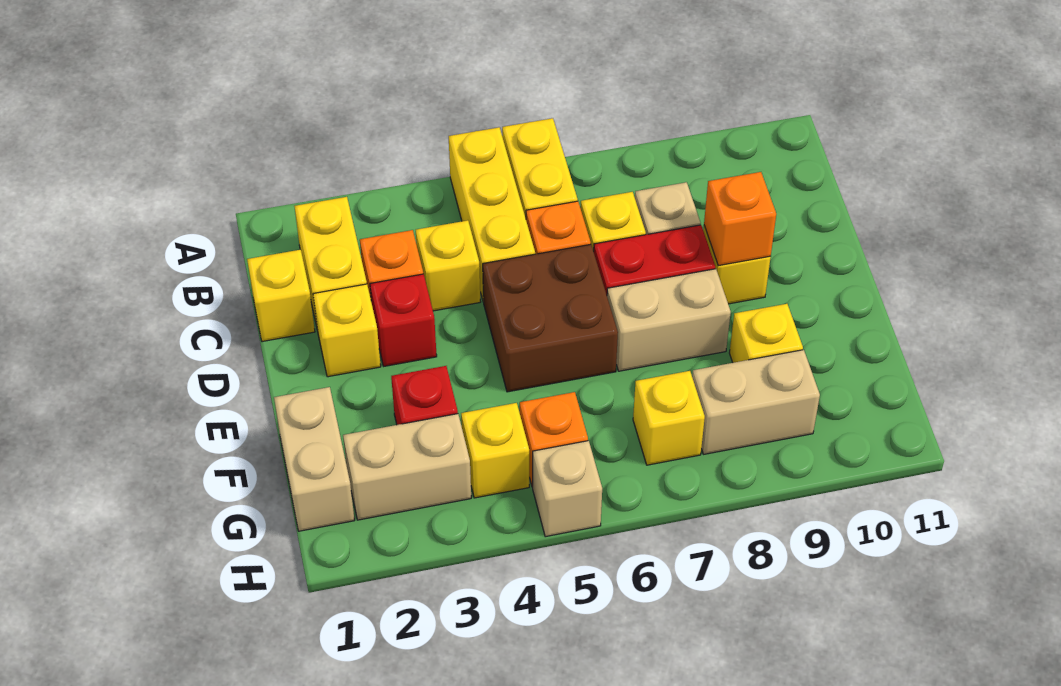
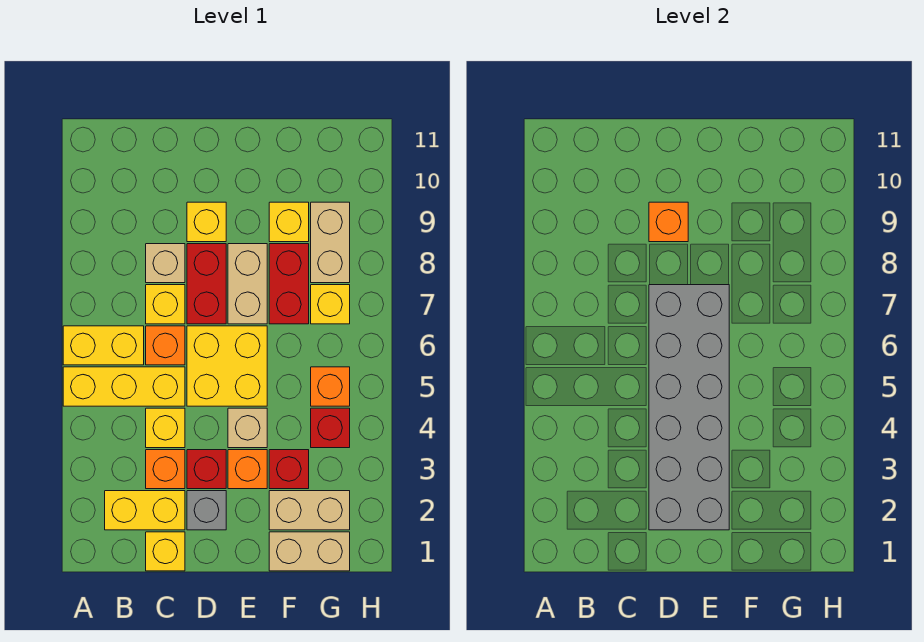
yellow 1x1 brick [313,284,381,377] -> grey 1x1 brick [187,491,226,530]
none -> grey 2x6 brick [649,285,729,530]
brown 2x2 brick [483,244,618,392] -> yellow 2x2 brick [187,326,267,406]
none -> orange 1x1 brick [228,450,267,489]
none -> red 1x2 brick [269,244,309,324]
tan 1x2 brick [343,414,471,520] -> tan 1x2 brick turned to [269,491,350,530]
yellow 1x1 brick [461,403,529,498] -> red 1x1 brick [311,408,350,448]
tan 1x1 brick [533,441,602,537] -> tan 1x1 brick moved to [228,408,267,448]

